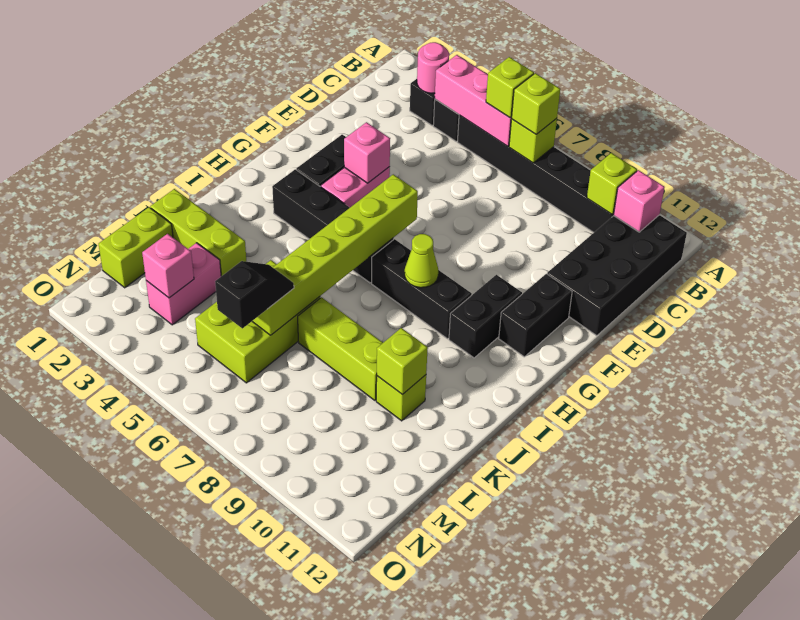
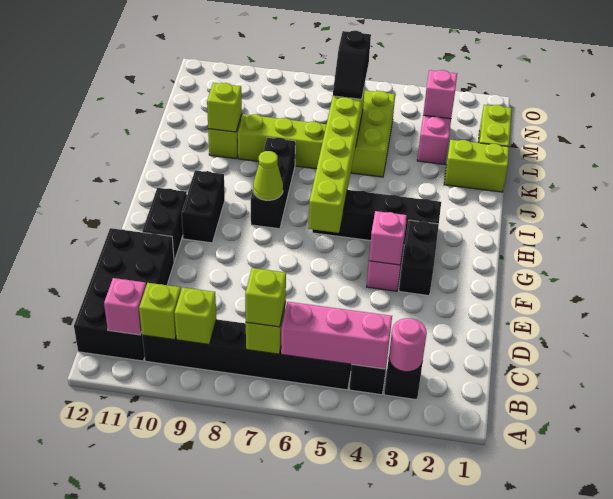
lime 1x1 brick [486,57,534,118] -> lime 1x1 brick moved to [175,287,216,344]
black 1x3 brick [372,239,472,339] -> black 1x3 brick turned to [251,137,295,229]
lime 1x3 brick [150,189,246,276] -> lime 1x2 brick [444,140,509,192]

